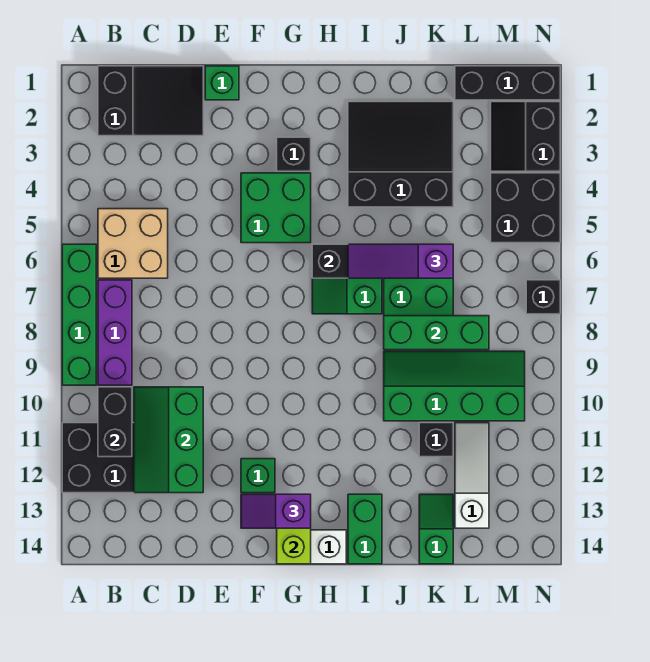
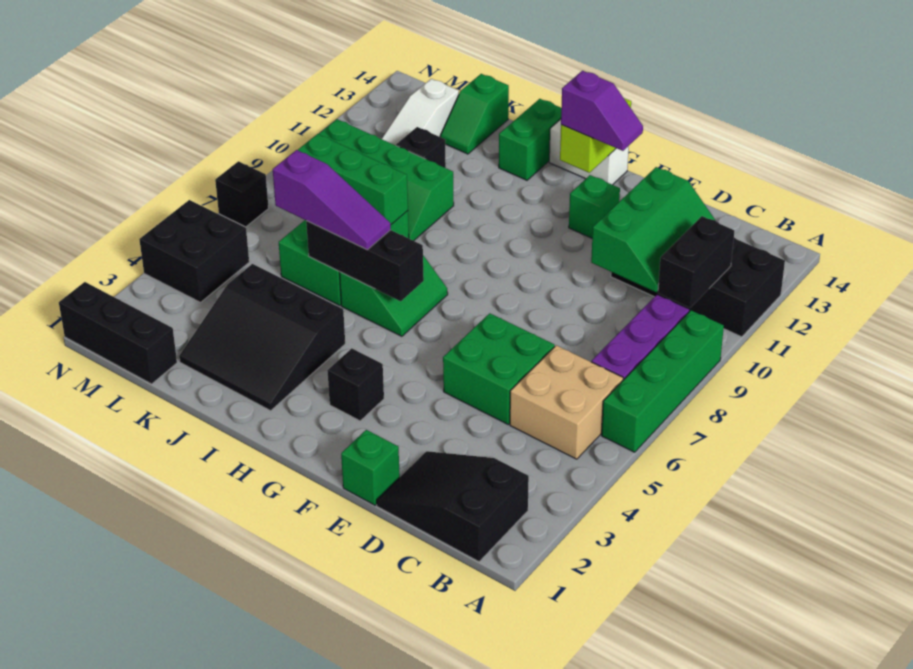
green 2x2 brick [241,173,311,243] -> green 2x2 brick moved to [443,313,555,424]
black 2x2 slope [491,102,560,171] -> none

